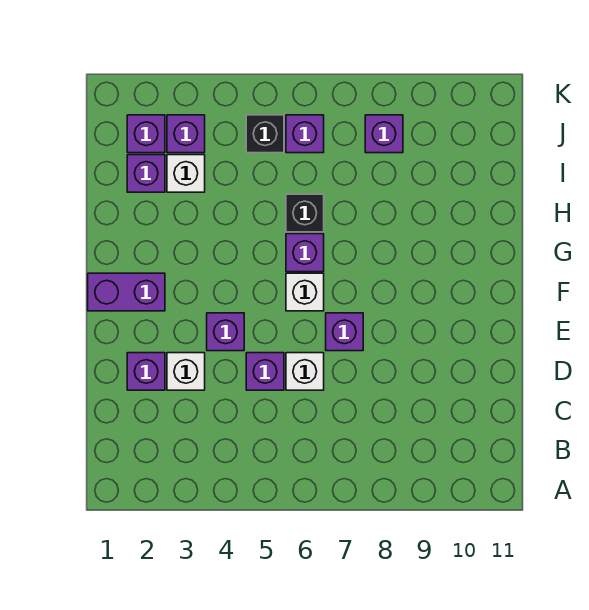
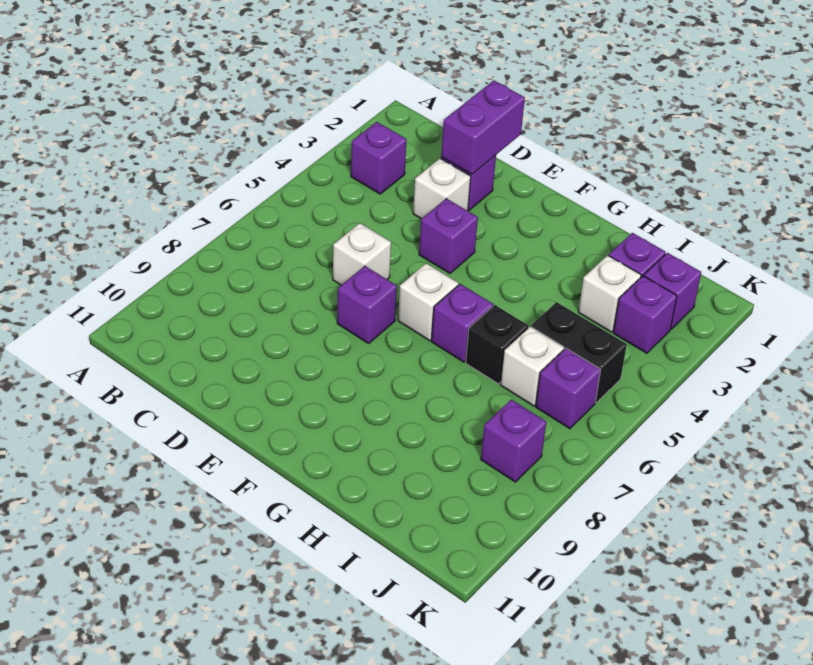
purple 1x1 brick [246,353,284,390] -> purple 1x1 brick moved to [351,122,407,194]
purple 1x2 brick [88,273,165,311] -> purple 1x2 brick moved to [441,80,525,175]
none -> white 1x1 brick [500,327,564,406]
black 1x1 brick [246,115,284,153] -> black 1x2 brick [531,302,627,403]

